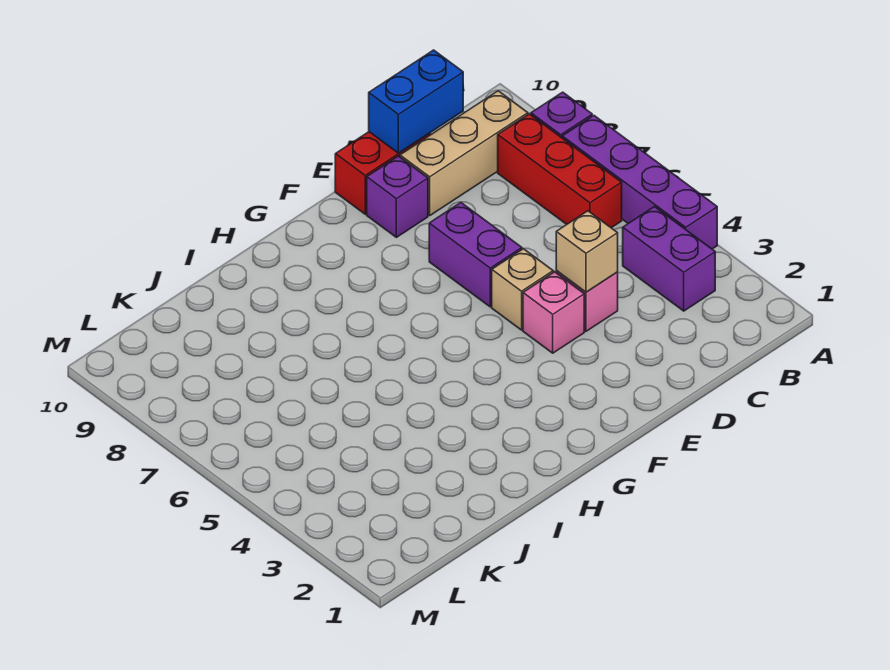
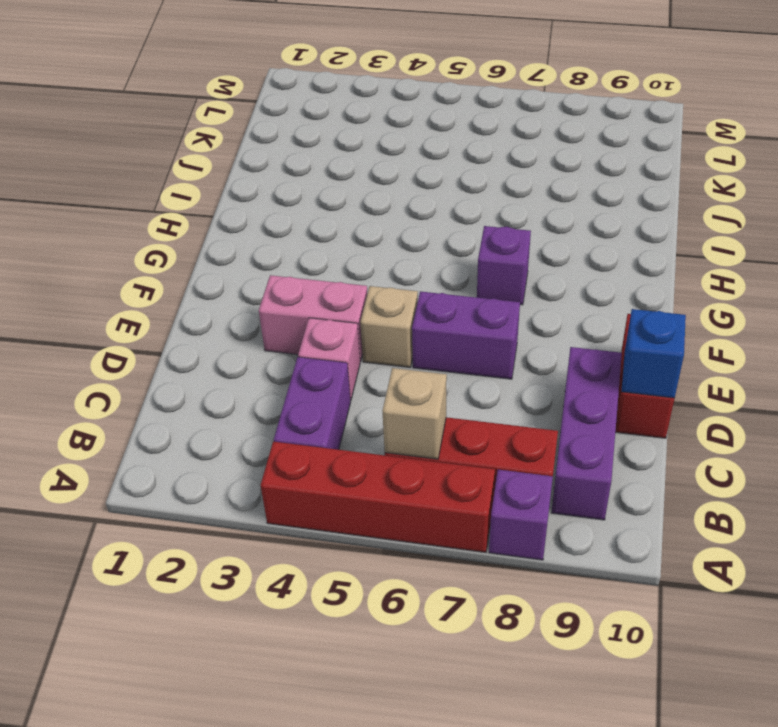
purple 1x4 brick [562,116,717,249] -> red 1x4 brick [261,442,495,552]
purple 1x2 brick [623,207,715,311] -> purple 1x2 brick turned to [274,357,351,450]
tan 1x3 brick [400,91,528,215] -> purple 1x3 brick [551,347,622,520]
blue 1x2 brick [369,50,463,153] -> blue 1x1 brick [621,309,686,398]
tan 1x1 brick [556,211,618,292] -> tan 1x1 brick moved to [382,368,447,459]
pink 1x1 brick [523,272,584,353] -> pink 1x2 brick [259,275,367,361]
purple 1x1 brick [367,156,428,237] -> purple 1x1 brick moved to [477,226,531,305]

